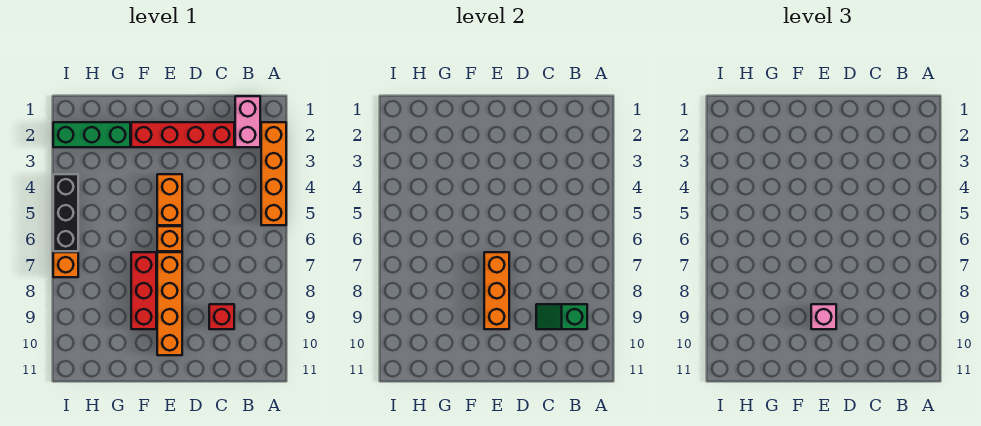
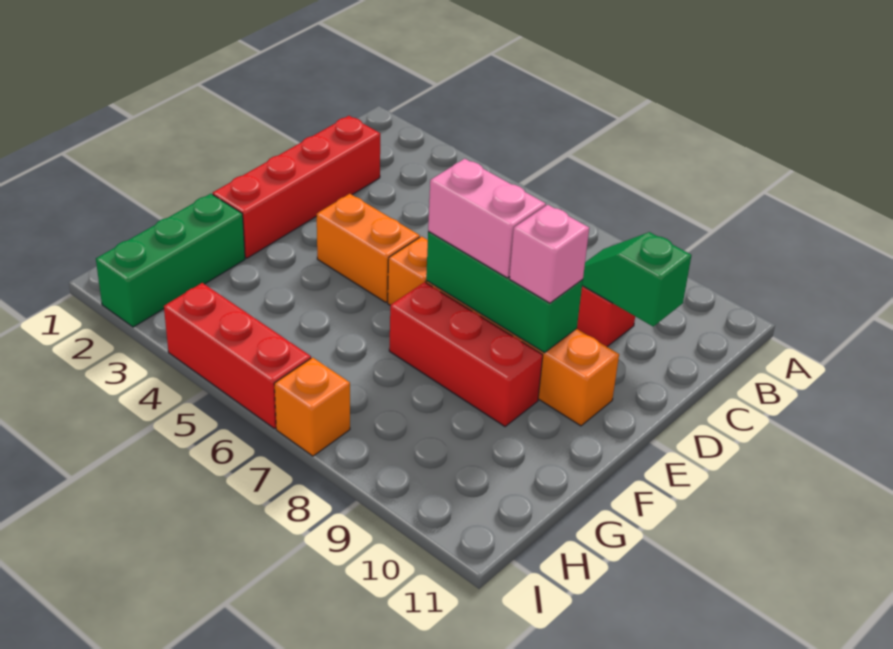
orange 1x4 brick [261,122,286,225] -> none
pink 1x2 brick [235,96,260,147] -> pink 1x2 brick moved to [428,159,546,278]
green 1x2 slope [536,304,587,329] -> green 1x2 slope turned to [582,232,691,326]
orange 1x3 brick [484,252,509,329] -> green 1x3 brick [426,231,583,353]
black 1x3 brick [53,174,78,251] -> red 1x3 brick [164,283,311,429]

